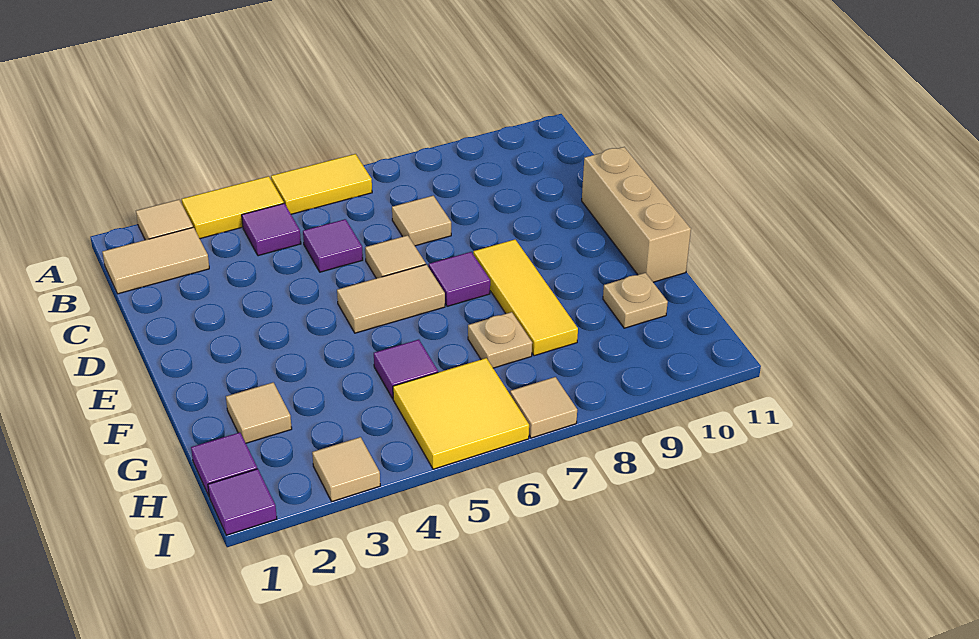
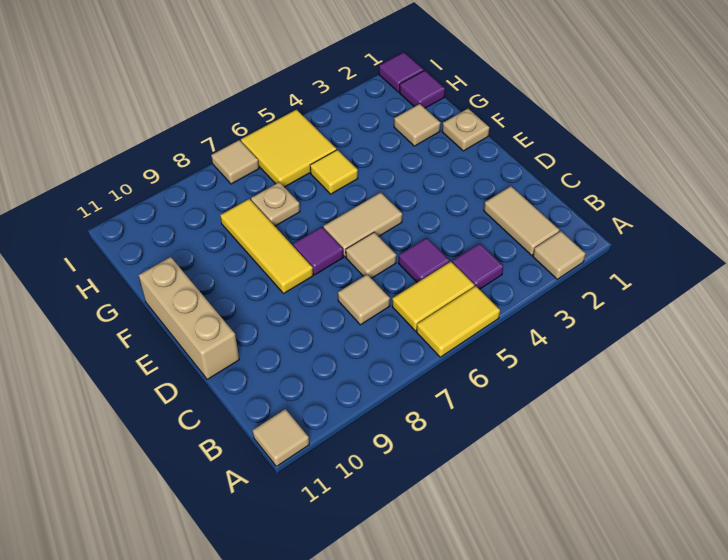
yellow 1x2 tile [182,176,284,239] -> yellow 1x2 tile moved to [392,262,474,331]
tan 1x2 tile [102,227,209,294] -> tan 1x2 tile turned to [484,186,559,255]
purple 1x1 tile [374,340,438,399] -> yellow 1x1 tile [310,150,358,194]
tan 1x1 plate [603,273,668,328] -> tan 1x1 plate moved to [442,109,489,151]
tan 1x1 tile [312,437,380,501] -> tan 1x1 tile moved to [253,409,309,466]

